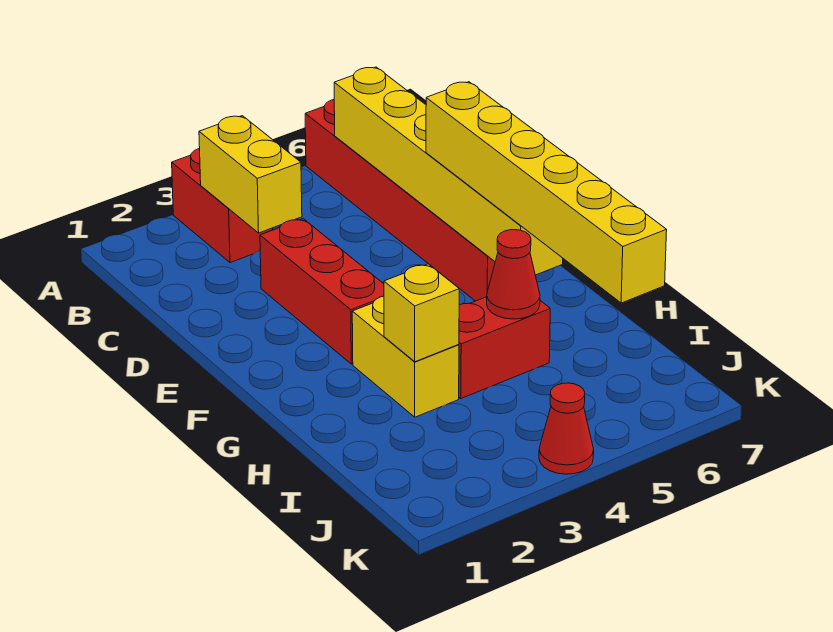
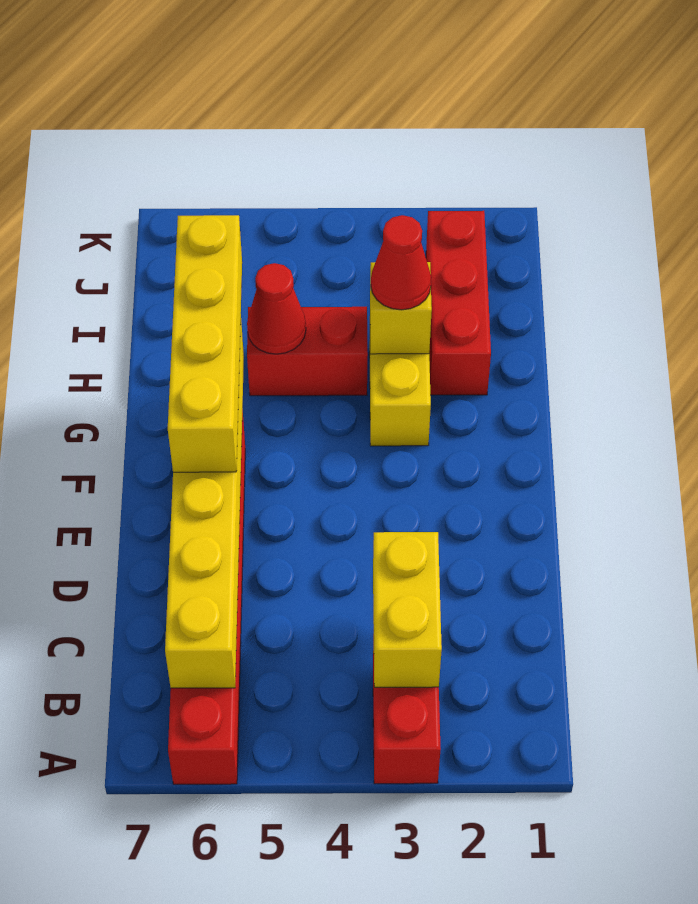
red 1x3 brick [260,219,384,364] -> red 1x3 brick moved to [426,211,491,395]
yellow 1x6 brick [426,82,667,303] -> yellow 1x4 brick [168,215,242,472]
red 1x1 cone [539,383,594,474] -> red 1x1 cone moved to [371,215,431,310]

